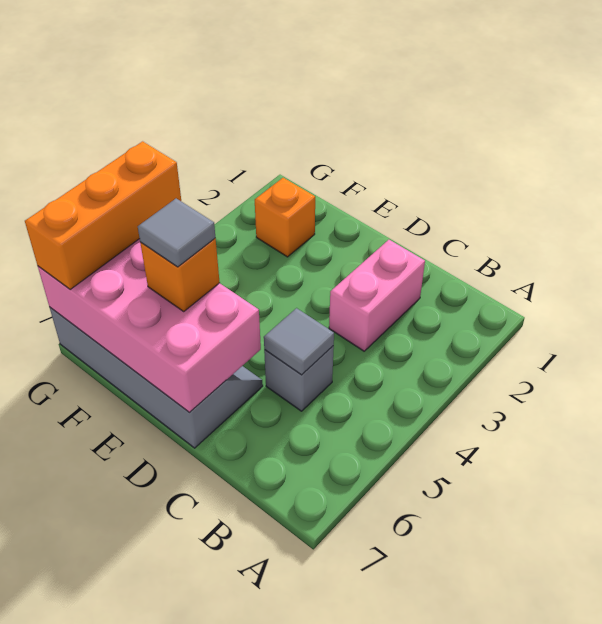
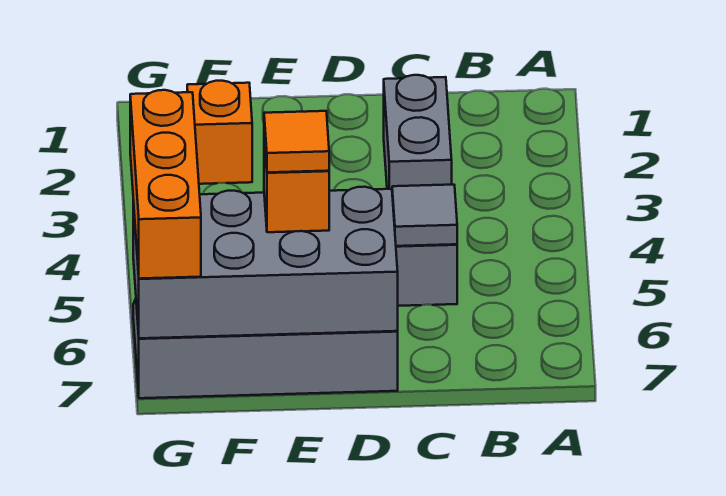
pink 1x2 brick [329,240,425,351] -> grey 1x2 brick [384,75,452,189]
pink 2x4 brick [38,239,261,413] -> grey 2x4 brick [133,187,398,338]
grey 1x1 tile [138,198,215,267] -> orange 1x1 tile [264,111,329,172]

